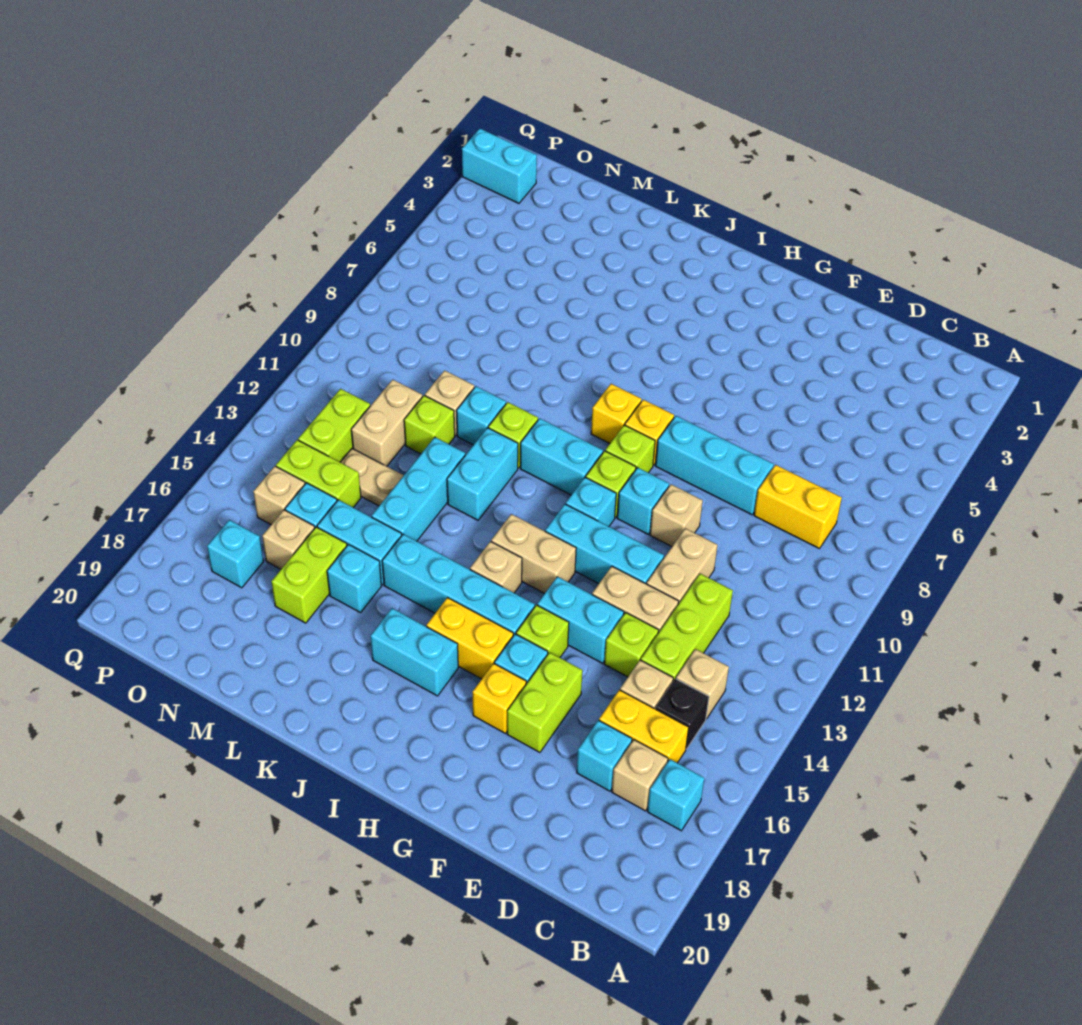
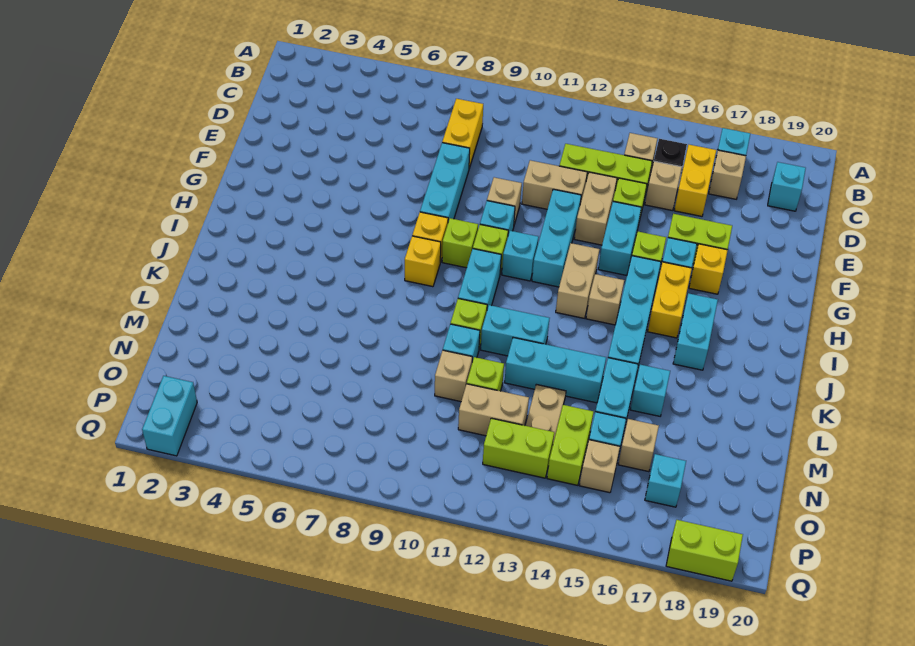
cyan 1x1 brick [577,720,632,791] -> cyan 1x1 brick moved to [768,162,806,211]
lime 1x2 brick [271,527,347,623] -> lime 1x2 brick moved to [666,520,743,581]

